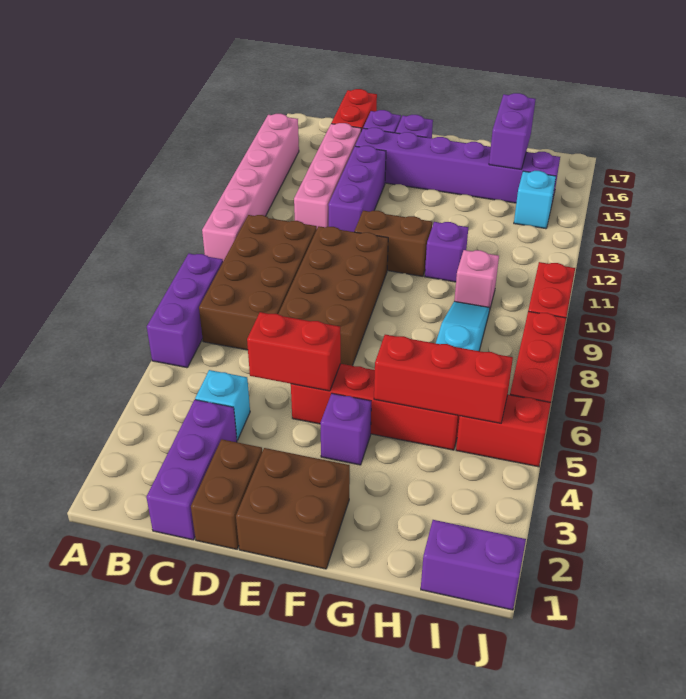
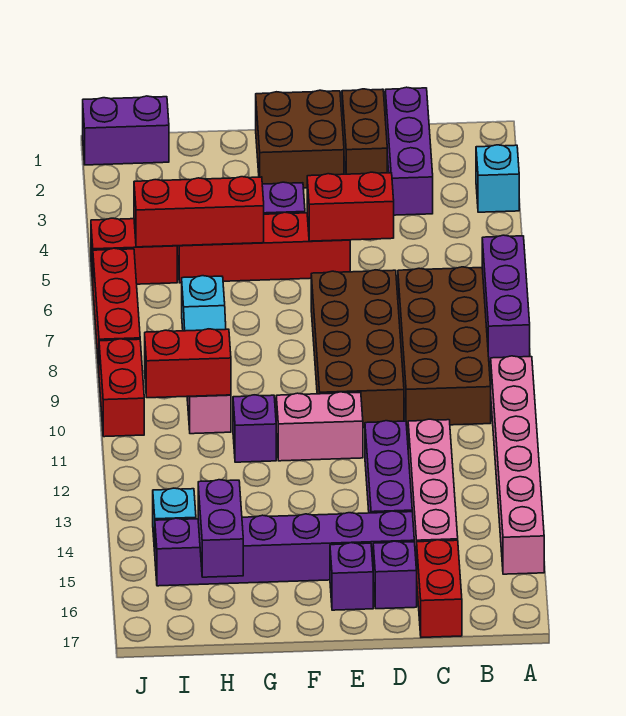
cyan 1x1 brick [195,370,250,440] -> cyan 1x1 brick moved to [476,145,519,212]
brown 1x2 brick [354,211,432,276] -> pink 1x2 brick [276,392,363,461]
none -> red 1x2 brick [145,329,231,398]

